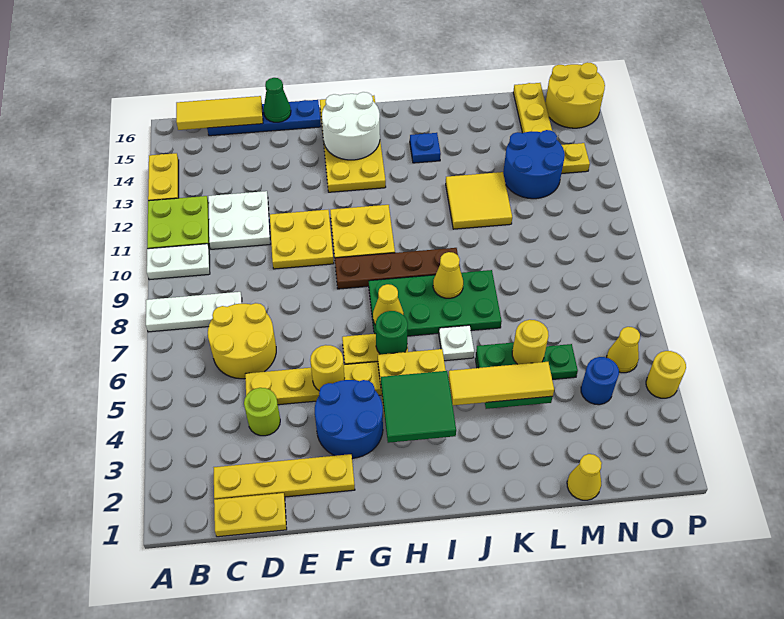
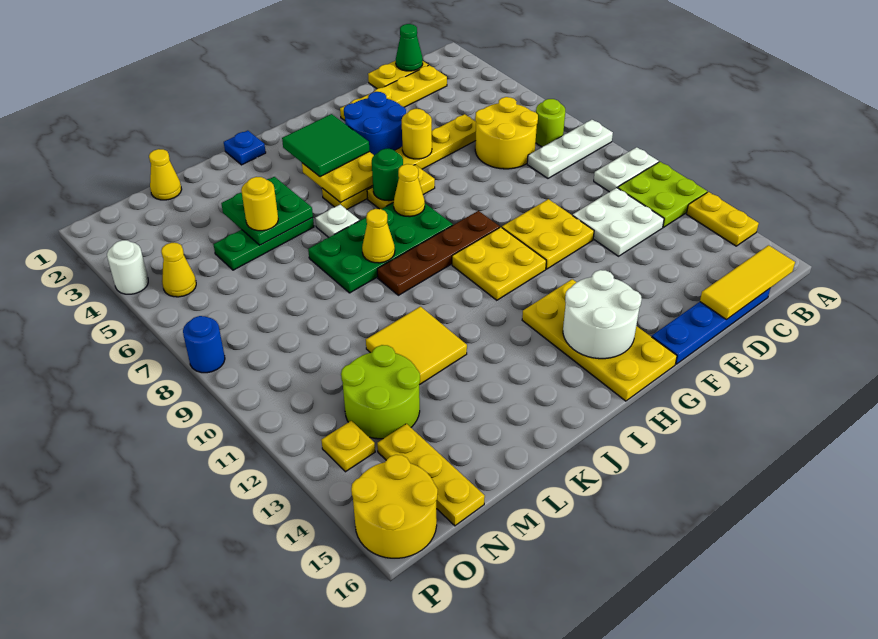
lime 1x1 round brick [244,388,280,436] -> lime 1x1 round brick moved to [536,99,565,147]
green 1x1 cone [263,78,291,122] -> green 1x1 cone moved to [396,24,423,71]
yellow 1x3 tile [448,362,554,405] -> none
blue 1x1 plate [410,133,441,163] -> blue 1x1 plate moved to [224,131,266,165]
blue 2x2 round brick [503,130,565,199] -> lime 2x2 round brick [341,345,420,439]
blue 1x1 round brick [581,357,619,405] -> blue 1x1 round brick moved to [183,316,225,373]
yellow 1x1 round brick [646,351,686,398] -> white 1x1 round brick [107,240,148,294]

